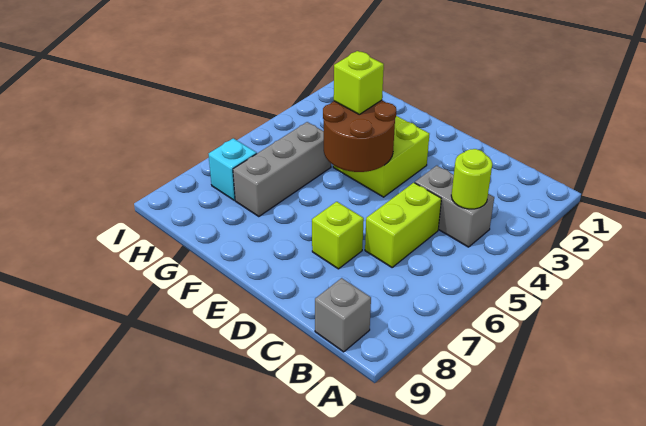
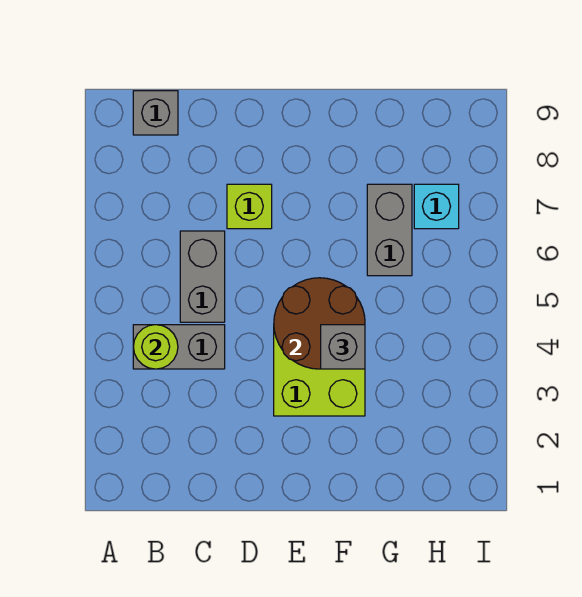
lime 1x2 brick [365,183,441,268] -> grey 1x2 brick [180,231,225,322]
lime 1x1 brick [334,51,384,114] -> grey 1x1 brick [321,325,365,369]
grey 1x3 brick [233,122,331,217] -> grey 1x2 brick [367,184,412,276]

